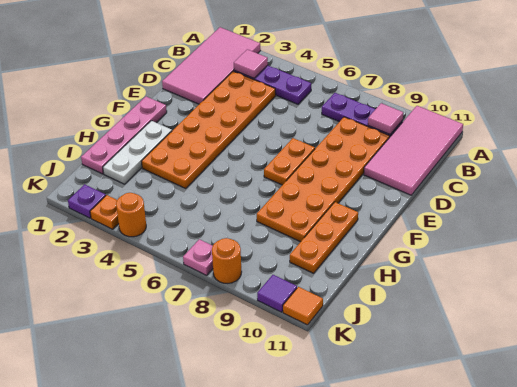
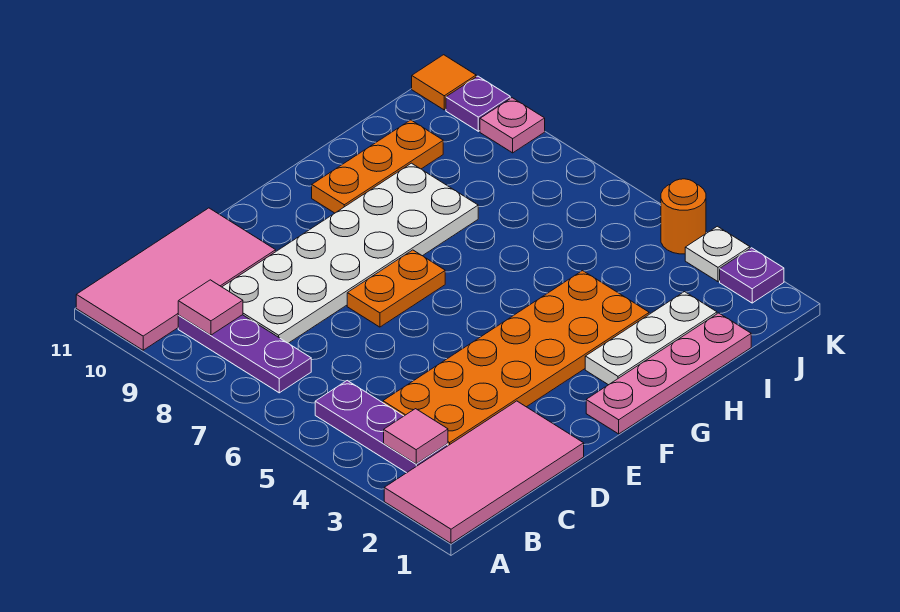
orange 2x6 plate [257,117,390,242] -> white 2x6 plate [223,163,478,343]
orange 1x1 plate [90,195,119,229] -> white 1x1 plate [685,226,750,282]
pink 1x1 plate [183,239,213,275] -> pink 1x1 plate moved to [480,98,545,153]
orange 1x1 round brick [212,238,242,283] -> none
purple 1x1 tile [257,275,297,312] -> purple 1x1 plate [446,76,510,131]

